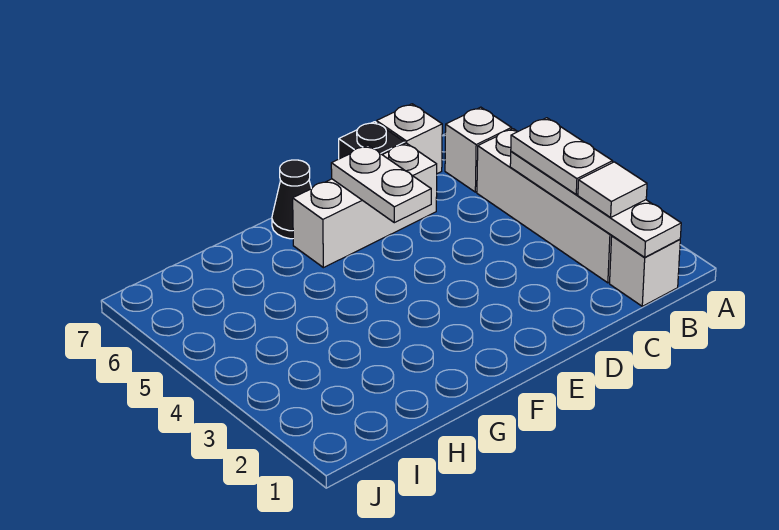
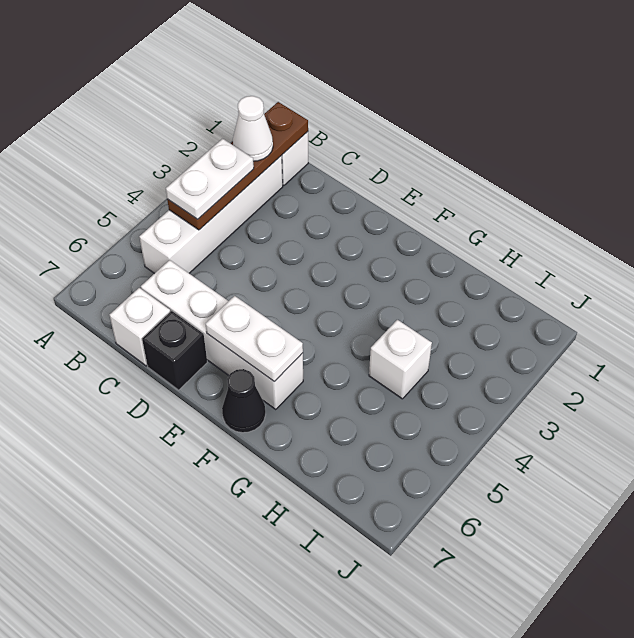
white 1x4 plate [510,151,681,257] -> brown 1x4 plate [167,102,308,230]
white 1x1 tile [578,162,647,217] -> white 1x1 cone [233,96,273,161]
white 1x1 brick [445,107,511,192] -> white 1x1 brick moved to [369,320,432,399]
white 1x3 brick [293,143,437,268] -> white 1x4 brick [141,260,303,410]
white 1x2 plate [331,145,431,223] -> white 1x2 plate turned to [206,296,303,382]

